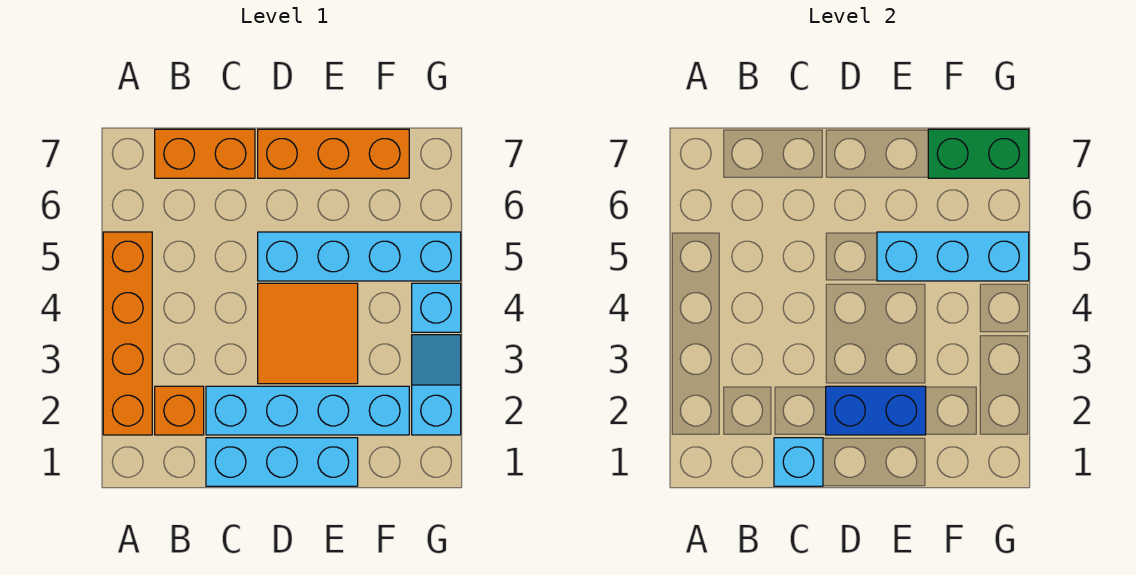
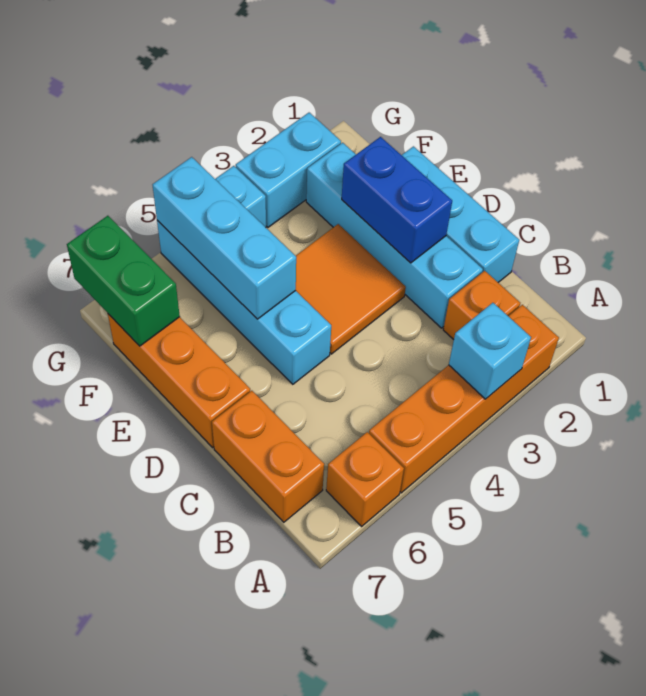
none -> orange 1x1 brick [326,432,404,526]
cyan 1x1 brick [774,438,823,486] -> cyan 1x1 brick moved to [449,303,531,399]
cyan 1x2 slope [412,335,461,435] -> cyan 1x2 brick [236,113,341,227]

